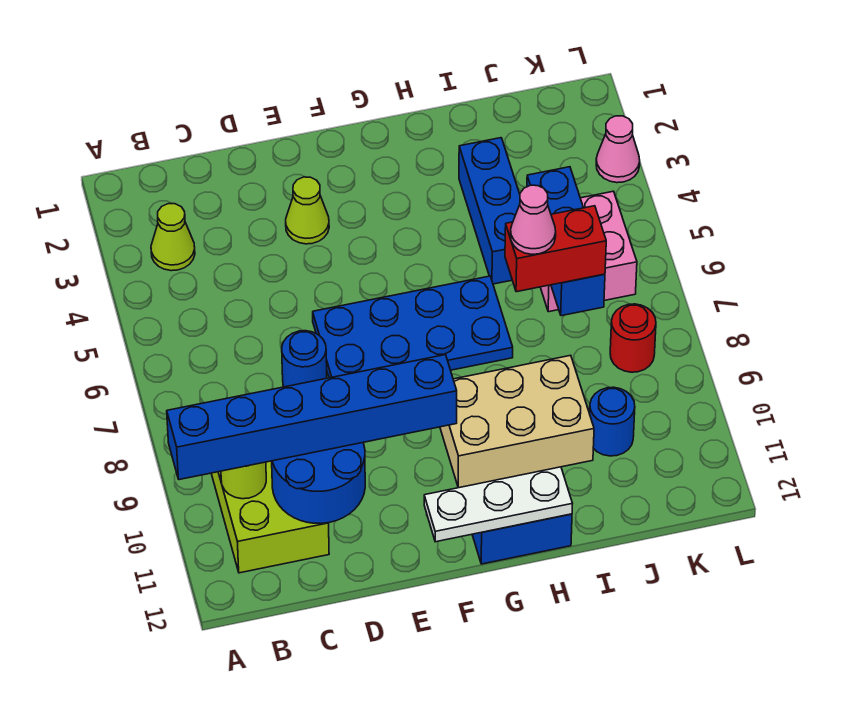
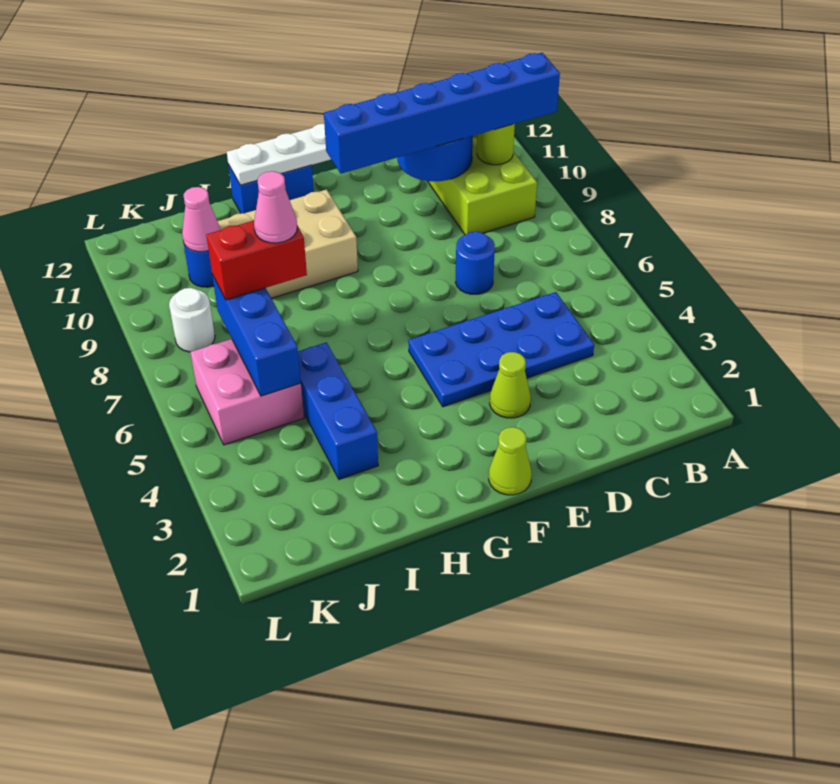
lime 1x1 cone [151,204,195,271] -> lime 1x1 cone moved to [489,427,532,495]
blue 2x4 plate [313,276,513,378] -> blue 2x4 plate moved to [408,292,594,407]
red 1x1 round brick [610,304,656,372] -> white 1x1 round brick [169,288,215,352]
pink 1x1 cone [596,116,640,183] -> pink 1x1 cone moved to [182,187,221,252]

